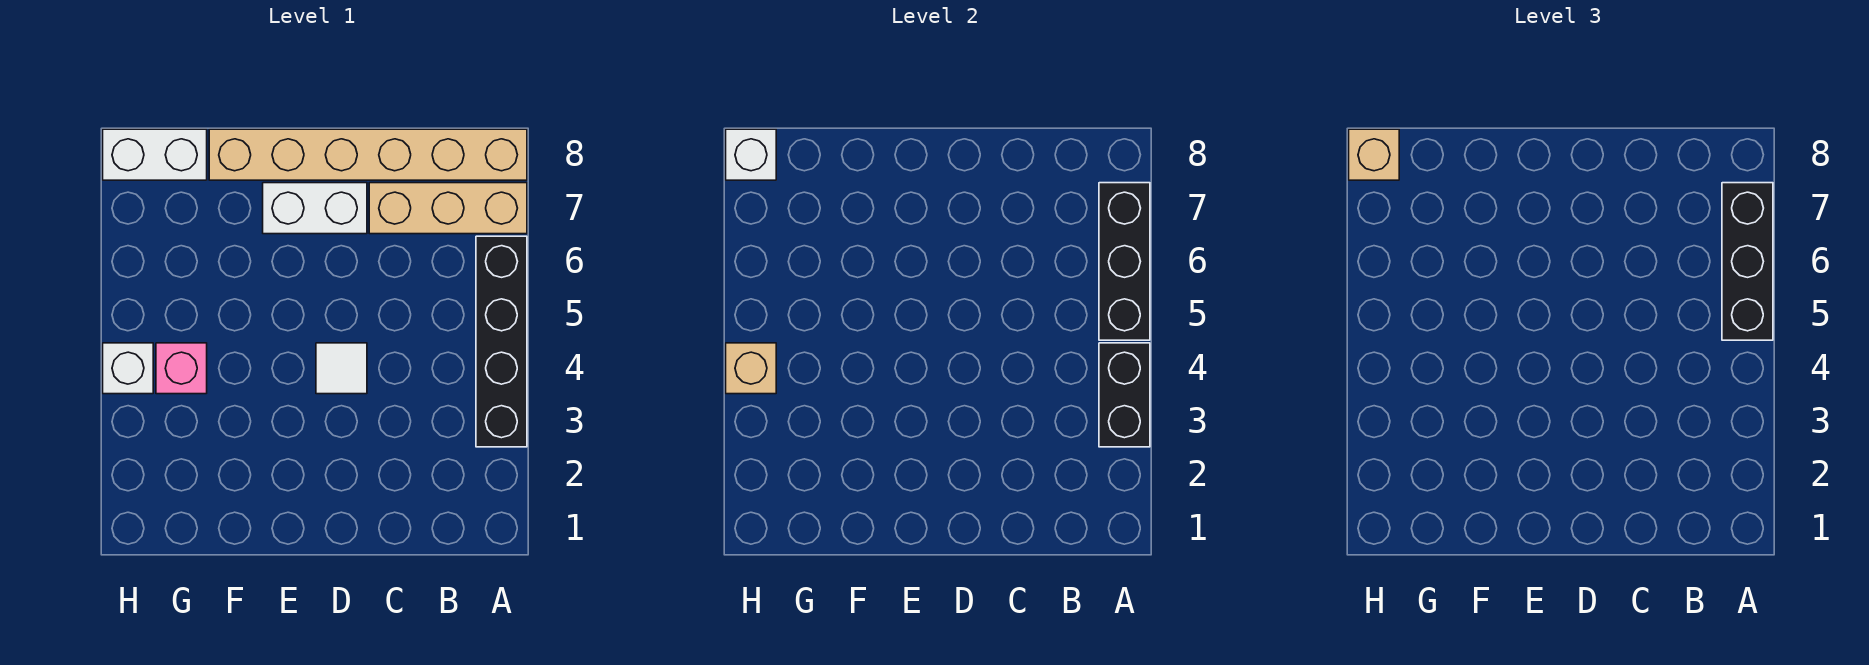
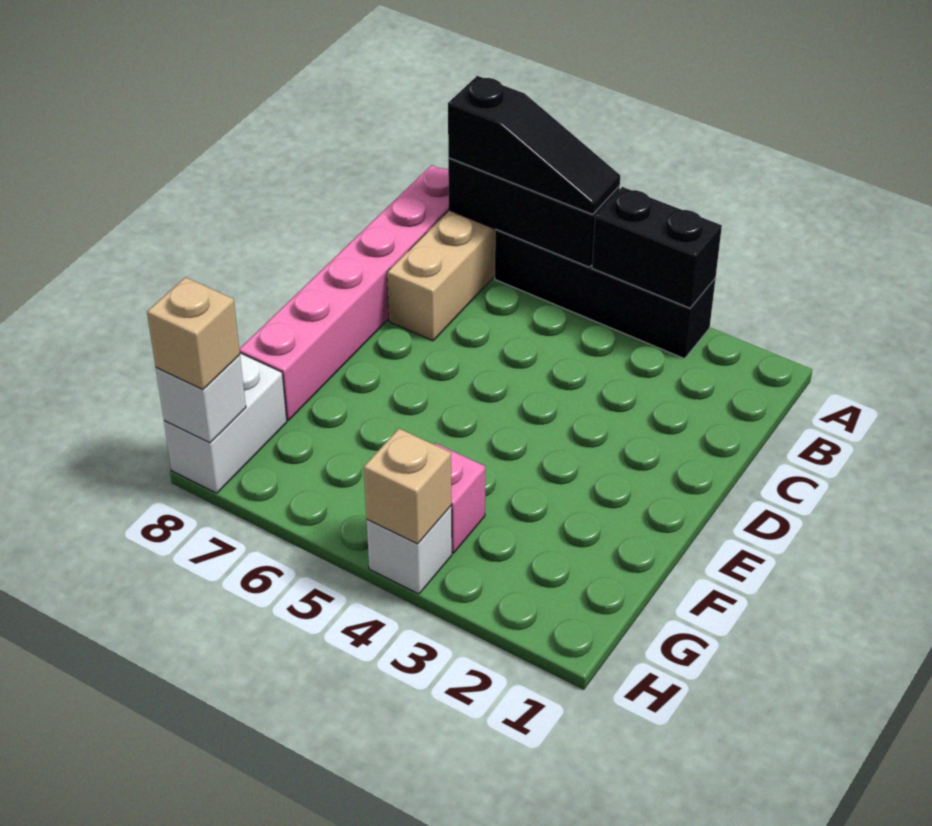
black 1x3 brick [1722,183,1773,340] -> black 1x3 slope [448,76,620,214]
tan 1x6 brick [209,129,527,180] -> pink 1x6 brick [239,165,449,420]
white 1x1 tile [316,343,367,394] -> none
white 1x2 brick [263,183,367,234] -> none

